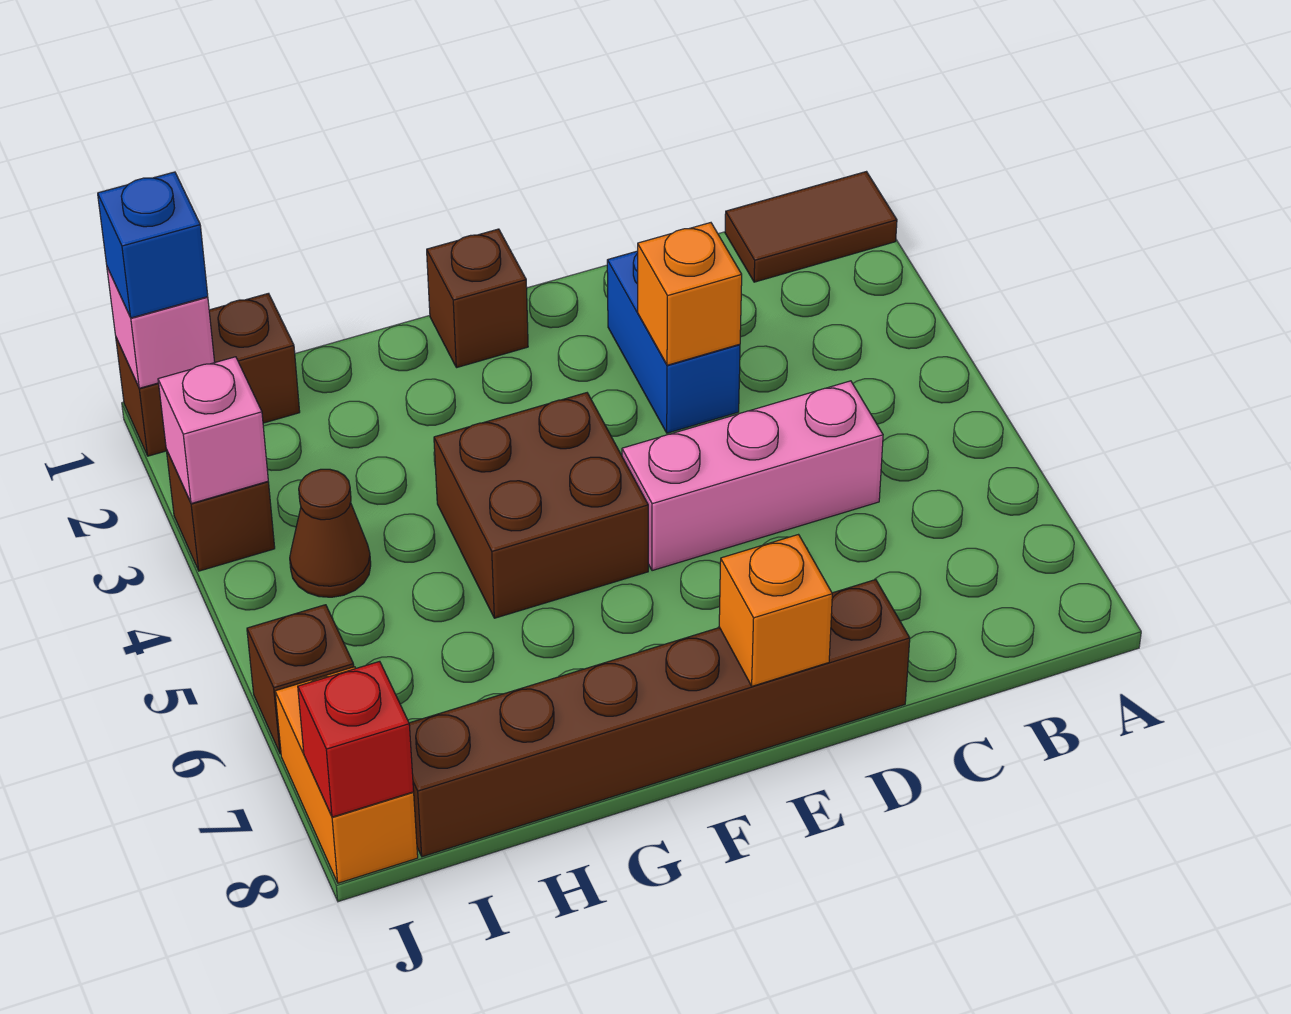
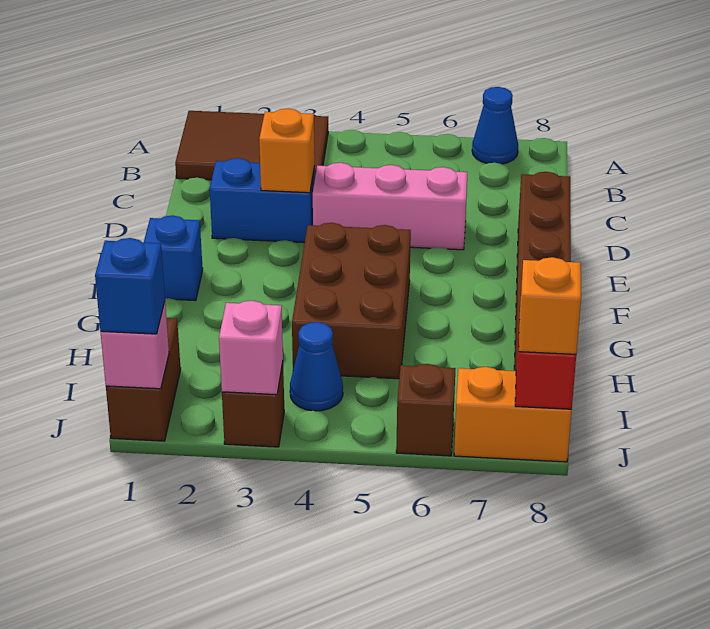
brown 1x2 tile [725,172,897,282] -> brown 2x3 tile [175,111,328,180]
none -> blue 1x1 cone [472,87,518,164]
pink 1x3 brick [622,381,883,571] -> pink 1x3 brick turned to [313,163,468,250]
orange 1x1 brick [719,535,832,686] -> orange 1x1 brick moved to [519,257,581,354]
brown 1x1 brick [427,229,528,368] -> blue 1x1 brick [144,215,203,301]
brown 2x2 brick [434,393,648,618] -> brown 2x3 brick [292,223,411,379]
brown 1x1 cone [290,469,371,597] -> blue 1x1 cone [290,322,343,411]

